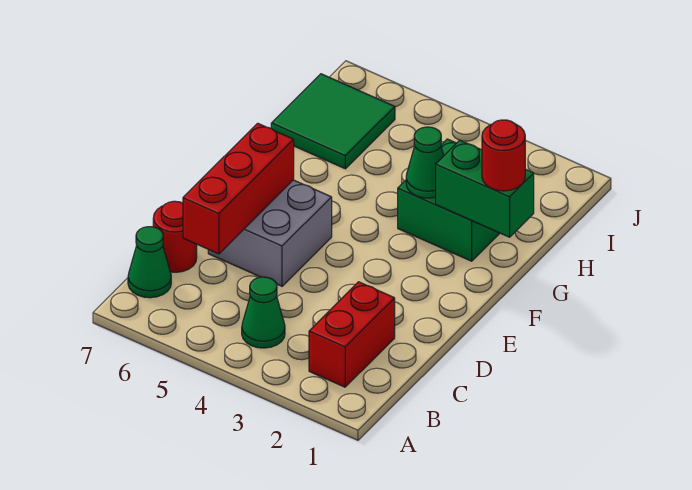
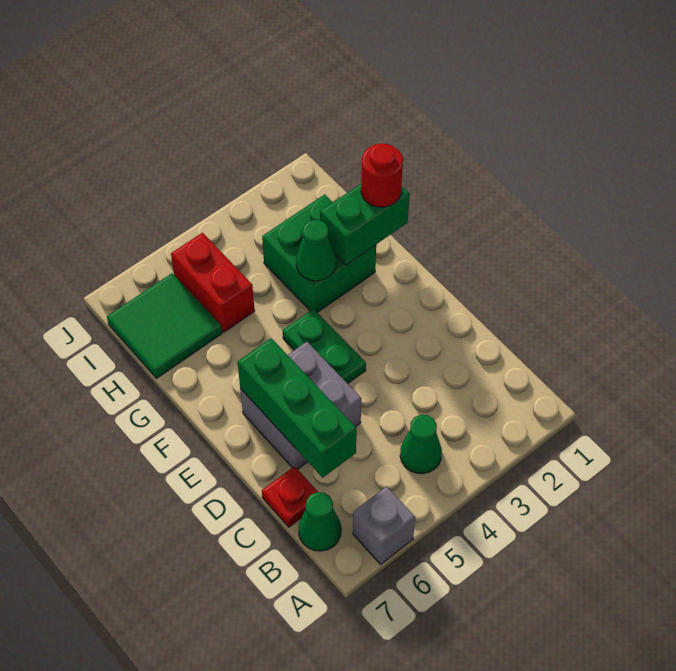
none -> grey 1x1 brick [353,486,415,564]
red 1x2 brick [309,282,395,387] -> red 1x2 brick moved to [171,233,255,332]
red 1x3 brick [183,123,294,254] -> green 1x3 brick [238,338,356,478]
red 1x1 round brick [153,201,197,272] -> red 1x1 plate [262,466,318,527]
none -> green 1x2 plate [283,309,366,384]

